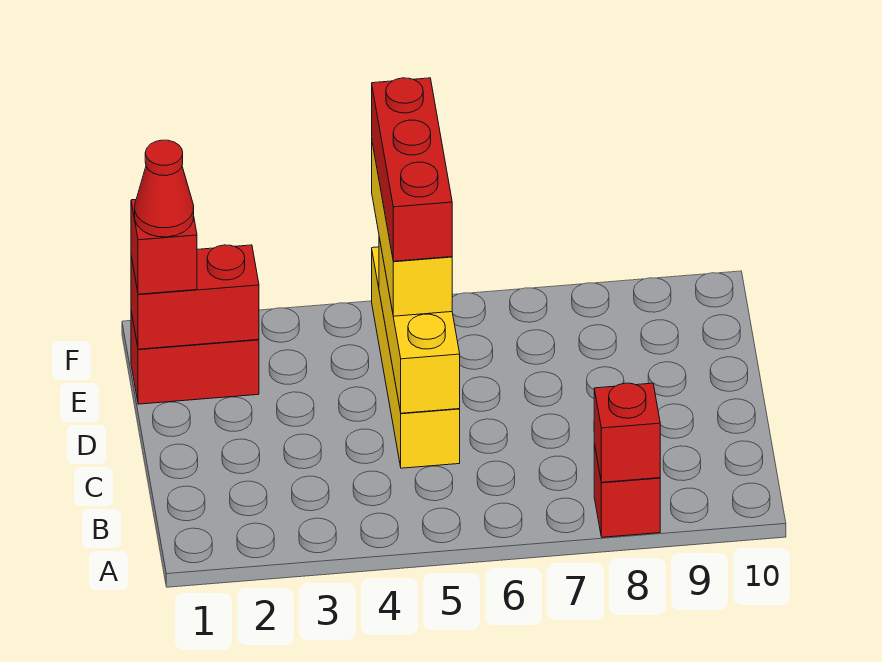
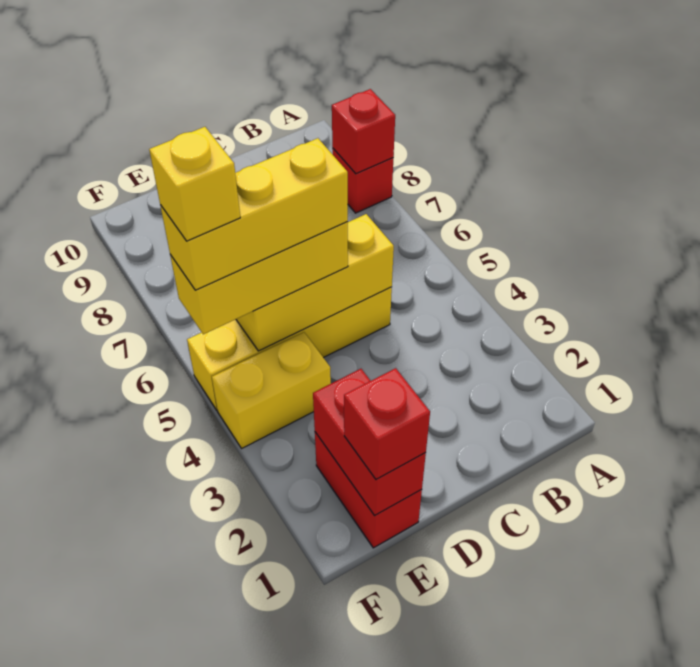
red 1x3 brick [372,78,452,261] -> yellow 1x3 brick [160,138,348,290]
red 1x1 cone [135,140,194,237] -> none
none -> yellow 1x2 brick [212,332,331,448]
none -> yellow 1x1 brick [149,127,240,241]

